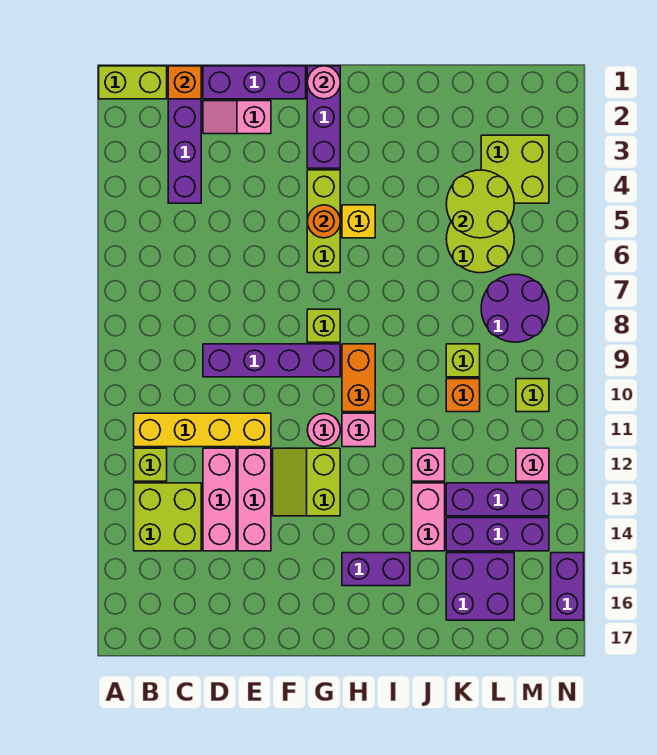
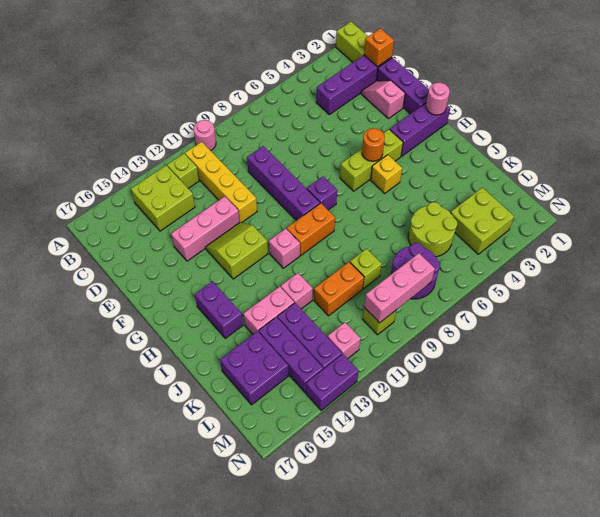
pink 1x3 brick [203,448,236,551] -> pink 1x3 brick moved to [364,253,435,323]
lime 1x1 brick [307,309,340,342] -> purple 1x1 brick [307,176,337,210]
pink 1x1 round brick [307,414,340,447] -> pink 1x1 round brick moved to [193,120,216,151]
lime 2x2 round brick [446,170,514,238] -> none
orange 1x1 brick [446,379,480,412] -> orange 1x2 brick [314,262,364,316]
purple 1x2 brick [551,553,584,620] -> purple 1x2 brick moved to [306,354,359,410]

